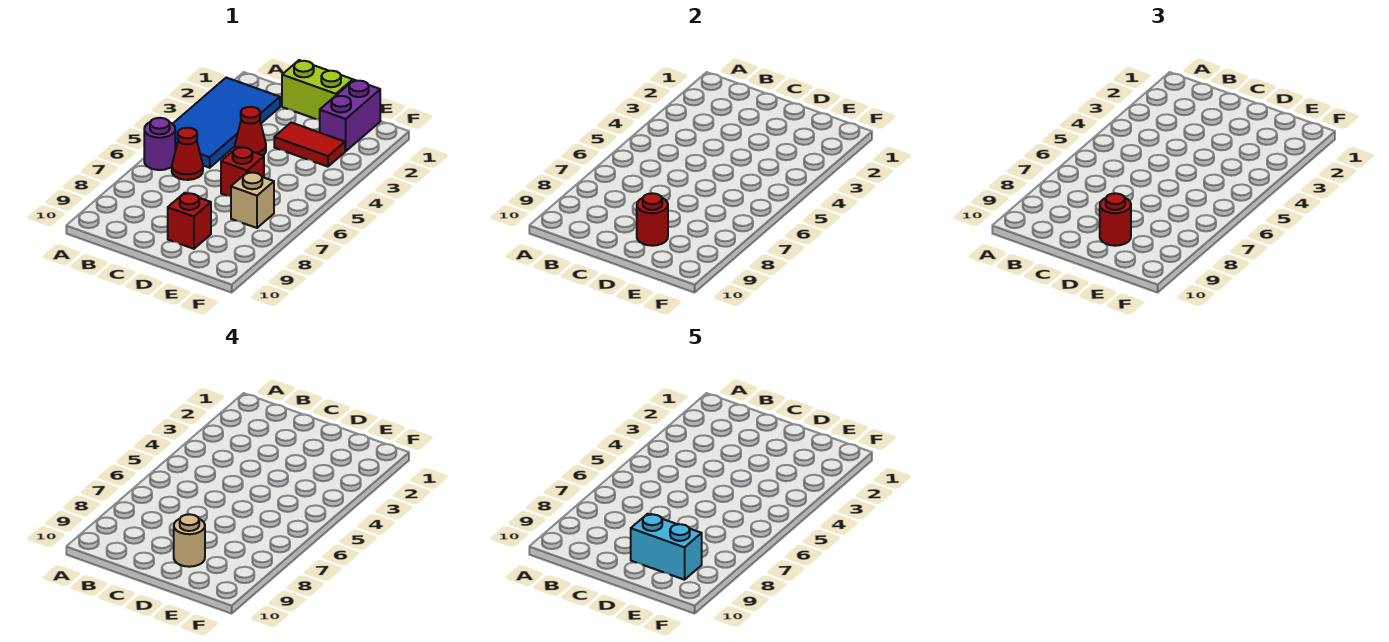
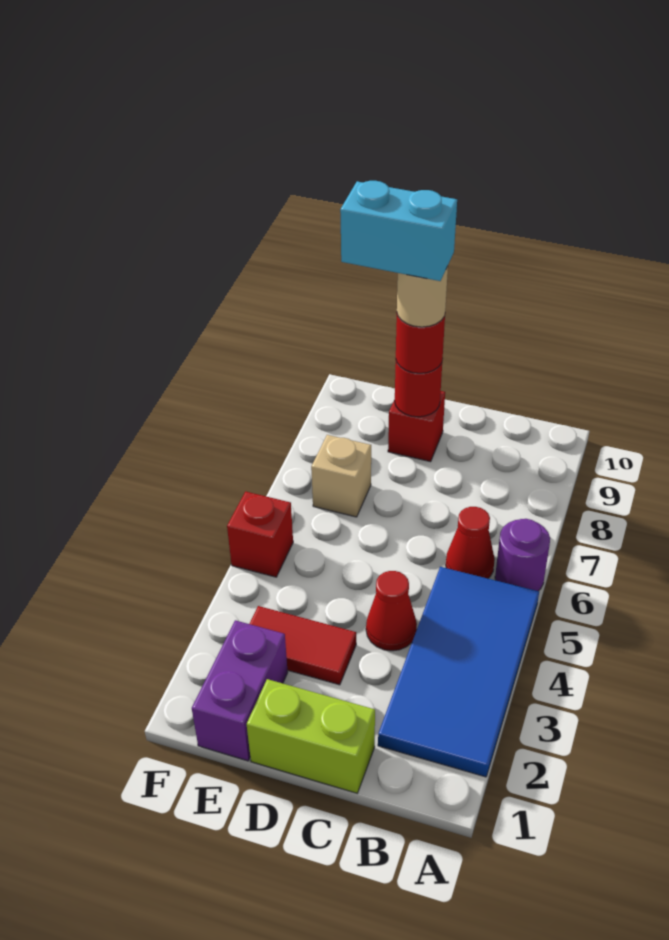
red 1x1 brick [221,147,264,196] -> red 1x1 brick moved to [227,492,293,577]

